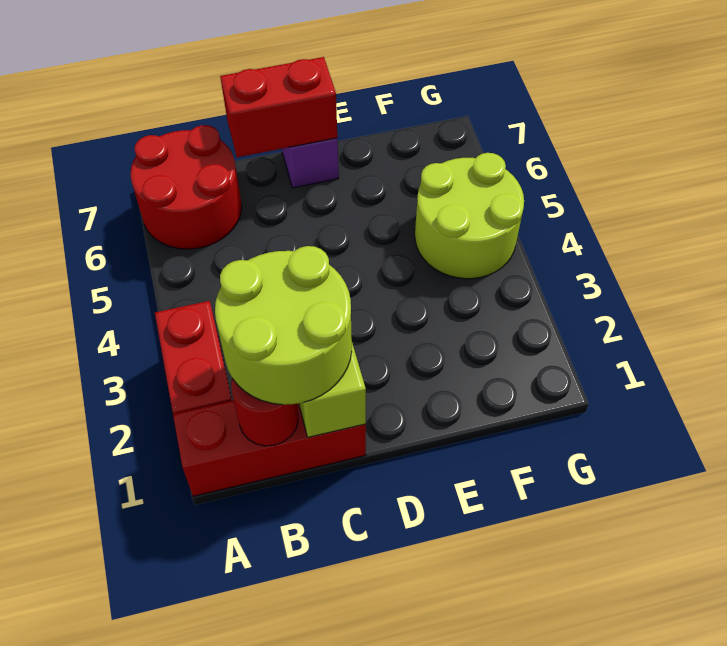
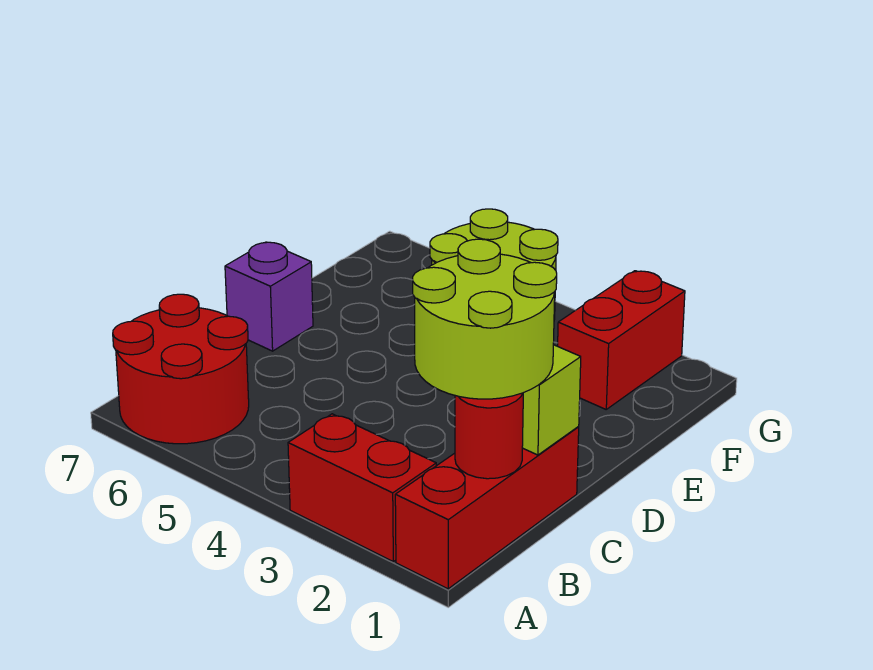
red 1x2 brick [220,57,337,157] -> red 1x2 brick moved to [558,271,685,409]

